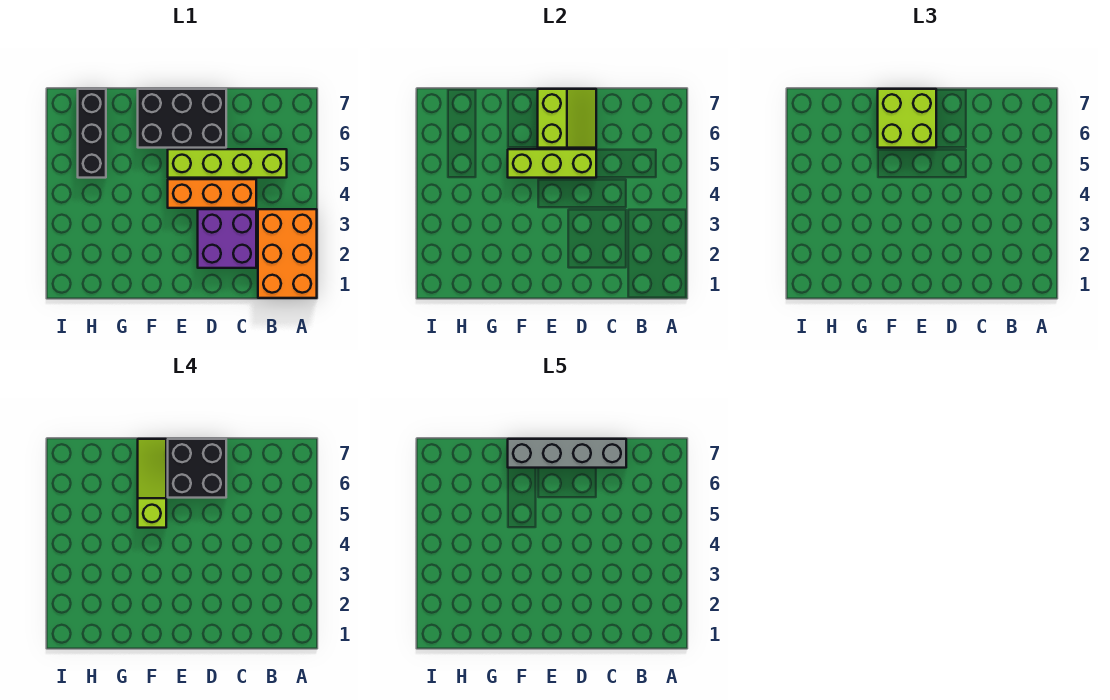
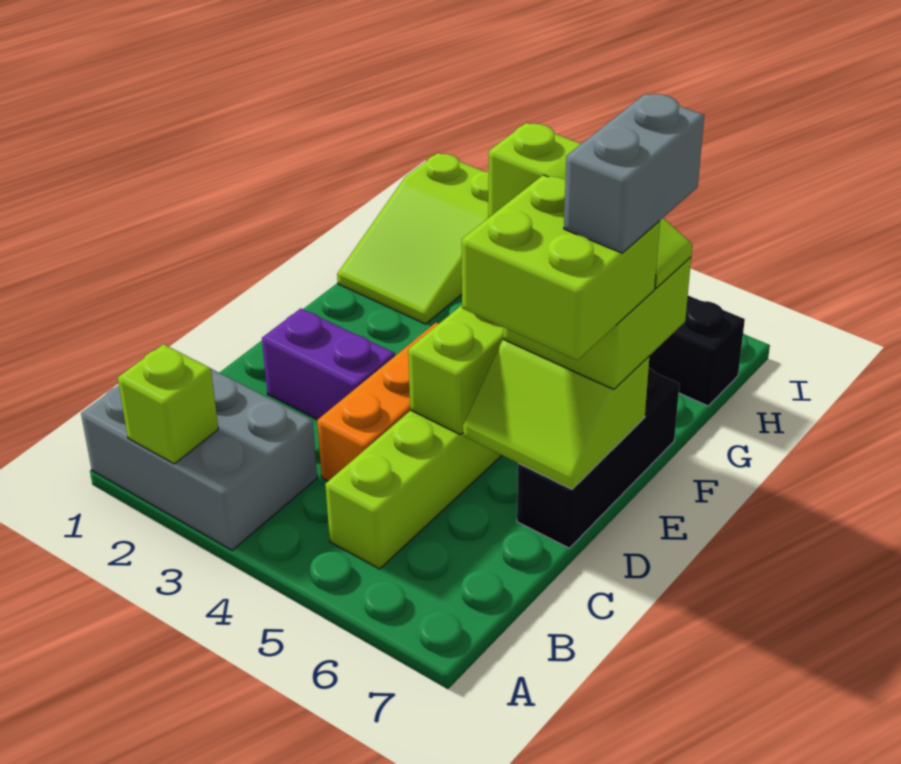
orange 2x3 brick [258,209,317,298] -> grey 2x3 brick [81,369,317,550]
none -> lime 1x1 brick [118,344,218,464]
purple 2x2 brick [198,209,256,268] -> purple 1x2 brick [262,308,395,420]
grey 1x4 brick [508,439,626,468] -> grey 1x2 brick [564,94,704,253]
black 2x3 brick [138,89,226,148] -> black 1x3 brick [517,368,680,548]
black 2x2 brick [168,439,226,498] -> lime 2x2 brick [462,175,660,360]
none -> lime 2x3 slope [337,153,489,324]

